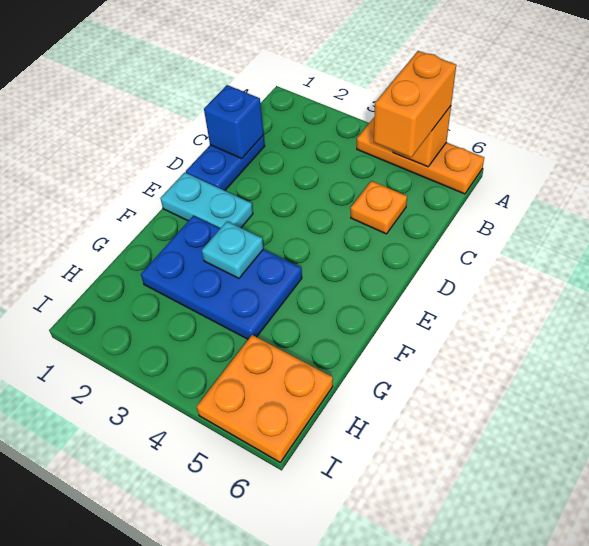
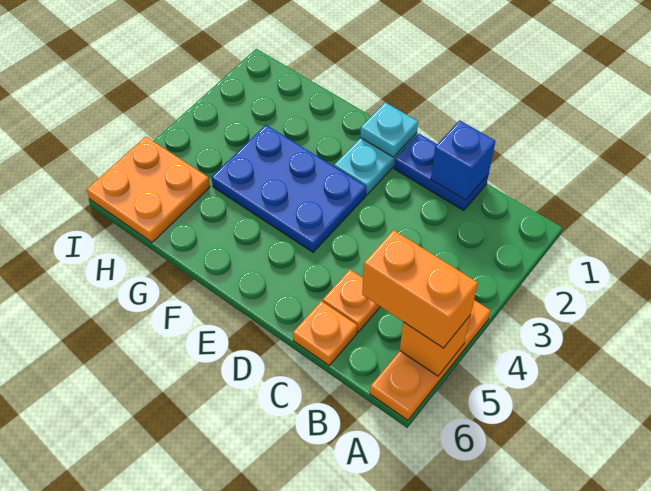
none -> orange 1x1 plate [293,301,357,366]
blue 2x3 plate [141,216,302,339] -> blue 2x3 plate turned to [212,125,366,252]
cyan 1x1 plate [202,222,263,278] -> cyan 1x1 plate moved to [360,102,418,157]

